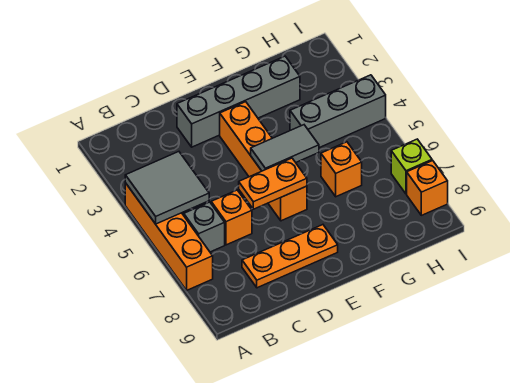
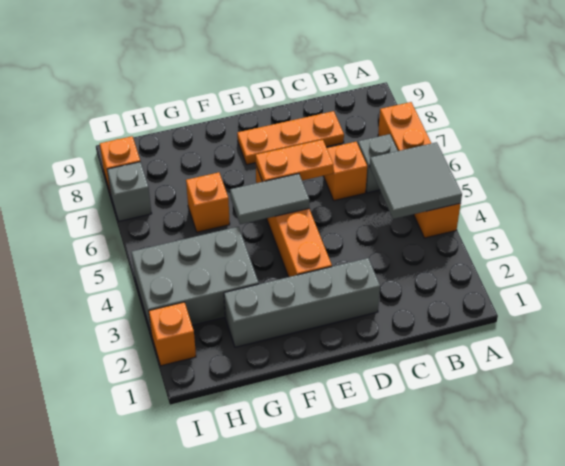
grey 1x3 brick [290,75,386,148] -> grey 2x3 brick [131,227,259,334]
none -> orange 1x1 brick [149,302,196,366]
lime 1x1 brick [391,139,432,194] -> grey 1x1 brick [107,162,152,221]

